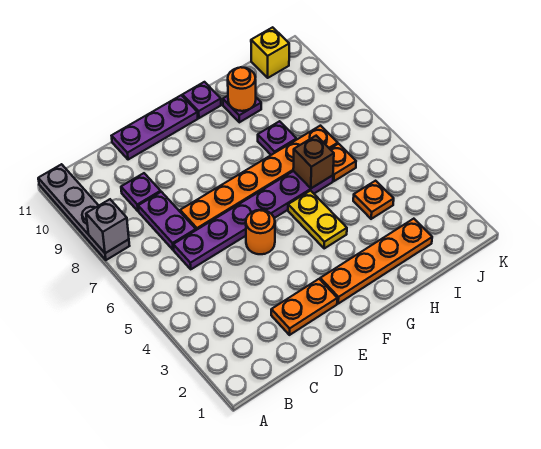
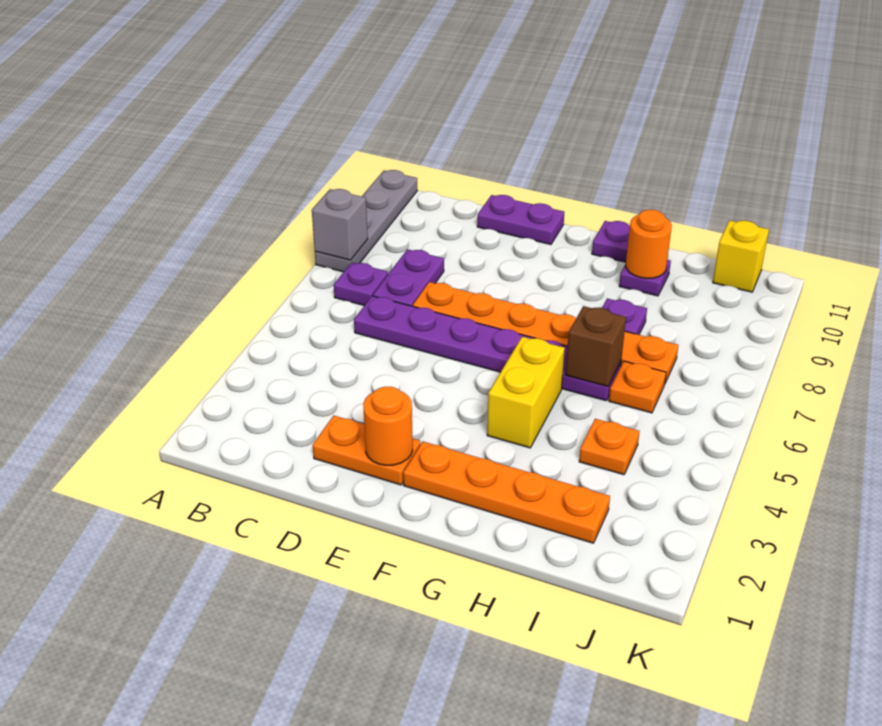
purple 1x1 plate [121,173,161,211] -> purple 1x1 plate moved to [334,262,388,305]
purple 1x3 plate [112,95,198,160] -> purple 1x2 plate [477,195,564,245]
orange 1x1 round brick [246,210,275,254] -> orange 1x1 round brick moved to [363,387,413,465]
yellow 1x2 plate [288,191,347,248] -> yellow 1x2 brick [487,337,565,448]

